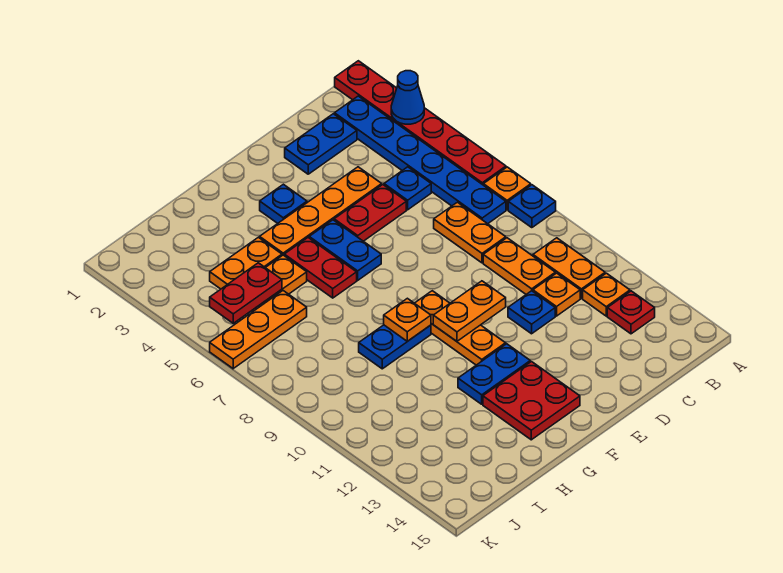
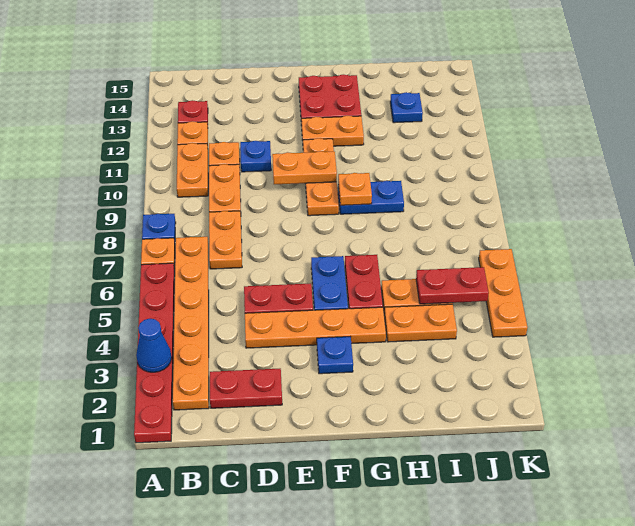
blue 1x6 plate [335,96,506,224] -> orange 1x6 plate [173,237,209,410]
blue 1x2 plate [285,114,357,174] -> red 1x2 plate [210,369,282,408]
blue 1x1 plate [384,167,431,210] -> blue 1x1 plate moved to [390,92,423,123]
blue 1x2 plate [458,344,530,404] -> orange 1x2 plate [301,116,364,146]
orange 1x3 plate [210,291,307,369] -> orange 1x3 plate turned to [479,249,527,337]

